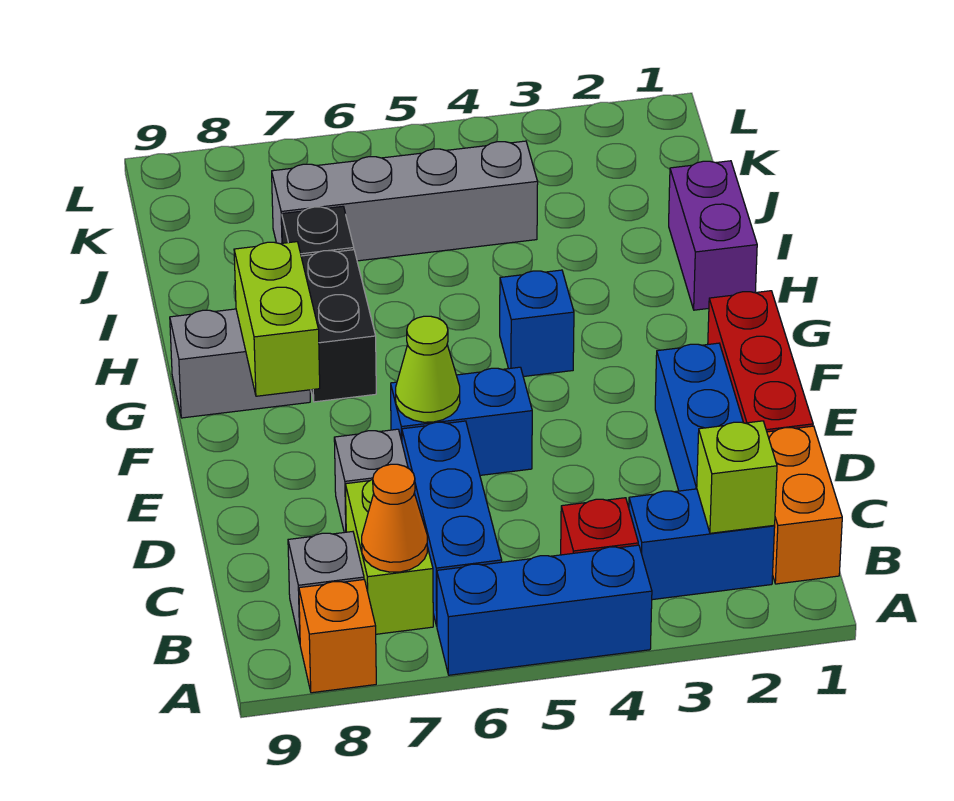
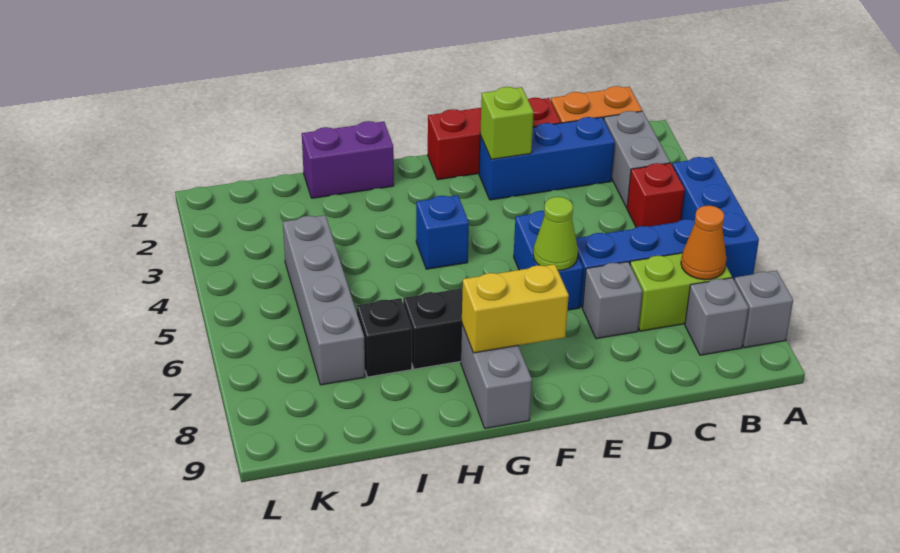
orange 1x1 brick [299,580,376,693] -> grey 1x1 brick [734,271,793,348]
blue 1x2 brick [629,489,775,600] -> grey 1x2 brick [604,111,670,208]
lime 1x1 brick [697,421,777,533] -> lime 1x1 brick moved to [480,87,534,159]
lime 1x2 brick [234,242,320,396] -> yellow 1x2 brick [462,264,569,353]

